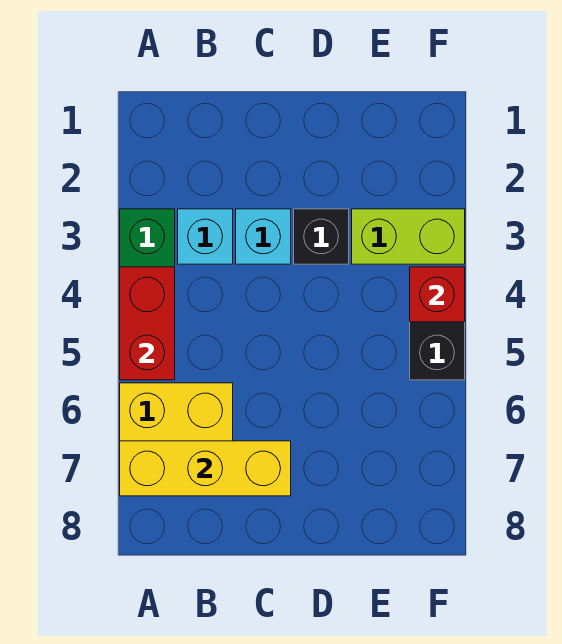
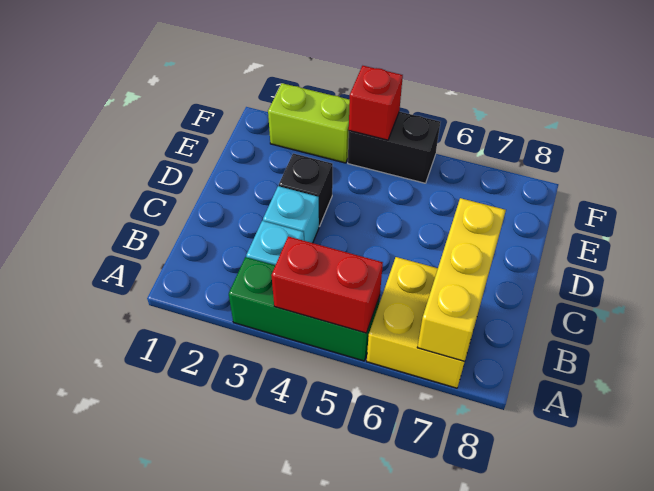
lime 1x2 brick [352,209,465,264] -> lime 1x2 brick turned to [268,83,350,163]

